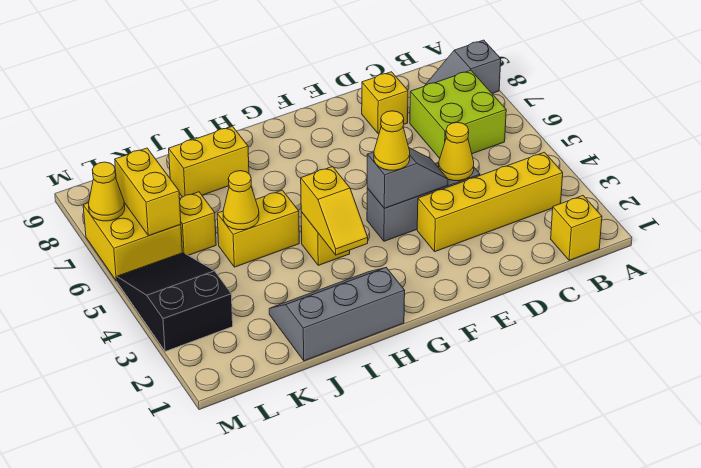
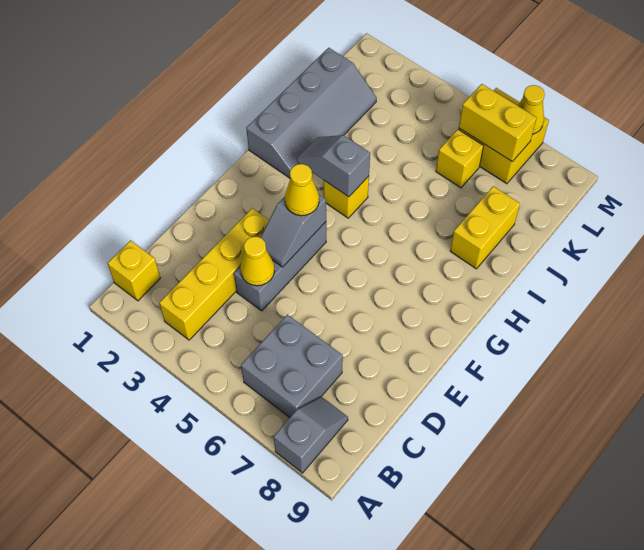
lime 2x2 brick [410,70,506,158] -> grey 2x2 brick [241,315,343,417]
yellow 1x1 brick [362,72,408,133] -> none
grey 2x3 slope [269,268,405,361] -> grey 2x4 slope [246,48,377,178]
yellow 1x2 slope [301,167,368,255] -> grey 1x2 slope [297,135,370,197]
yellow 1x2 brick [217,190,299,267] -> none
yellow 1x1 cone [223,171,259,230] -> none
black 2x3 slope [117,253,233,352] -> none

